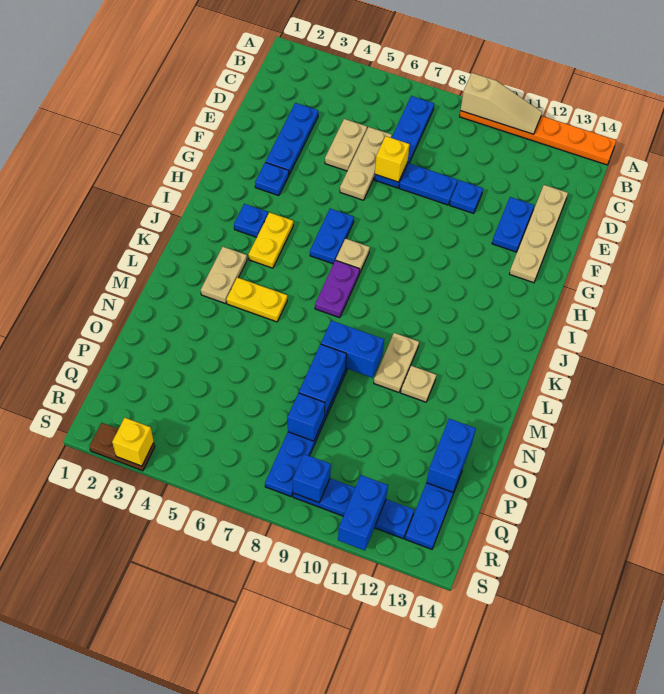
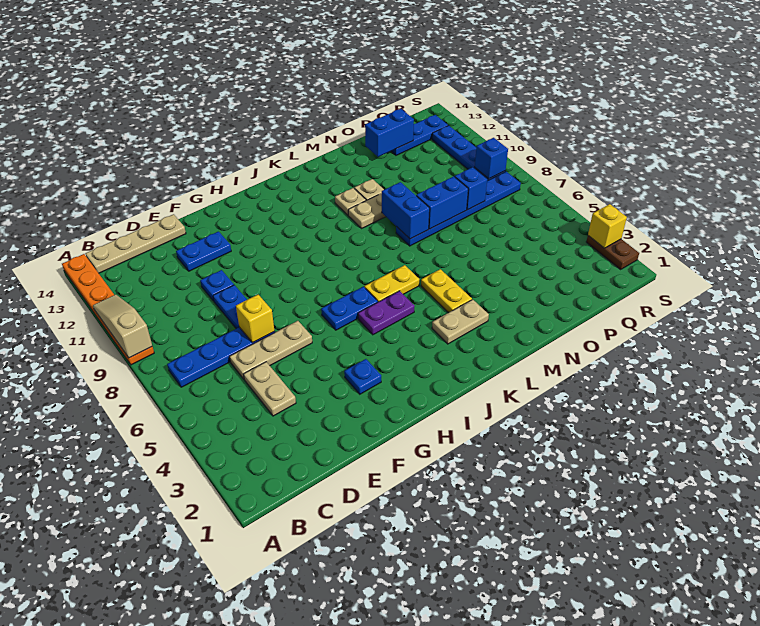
blue 1x3 plate [266,103,318,175] -> none
tan 1x2 plate [325,119,367,171] -> tan 1x2 plate turned to [244,362,296,416]
tan 1x4 plate [509,185,568,283] -> tan 1x4 plate moved to [85,214,186,273]
blue 1x1 plate [234,204,268,237] -> none
yellow 1x2 plate [248,212,293,268] -> yellow 1x2 plate moved to [364,265,419,302]
tan 1x1 plate [336,239,370,272] -> tan 1x1 plate moved to [335,188,366,215]
purple 1x2 plate [315,260,360,318] -> purple 1x2 plate moved to [358,291,415,335]
blue 1x2 brick [338,475,388,550] -> none

